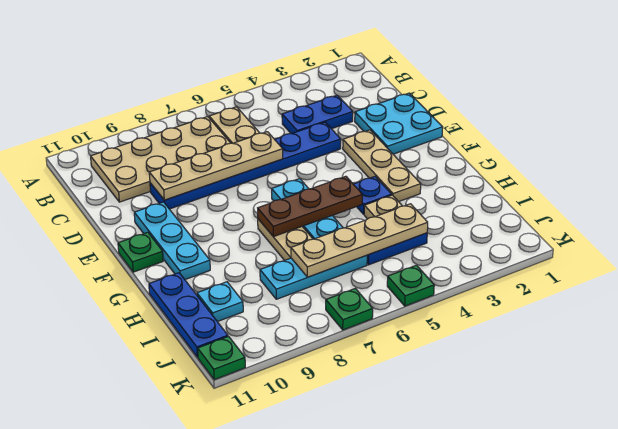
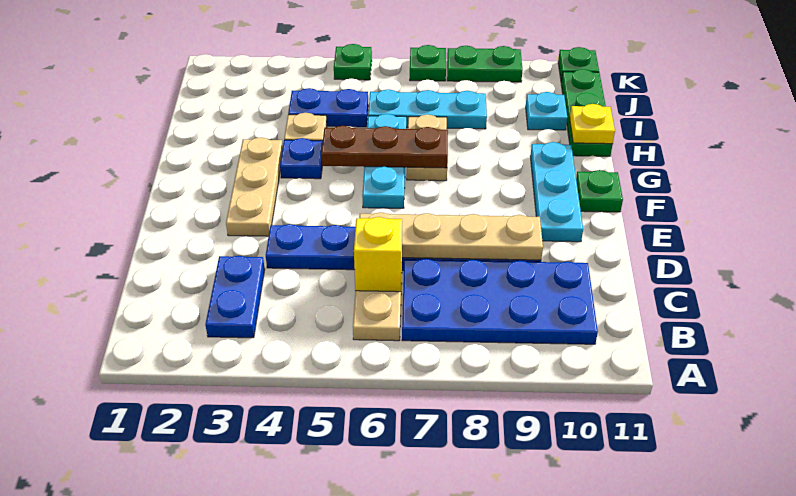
tan 2x4 plate [91,117,230,202] -> blue 2x4 plate [402,259,598,344]
blue 1x2 plate [282,95,353,134] -> blue 1x2 plate turned to [205,256,265,338]
none -> yellow 1x1 brick [354,217,402,292]
cyan 2x2 plate [355,93,443,154] -> none
blue 1x3 plate [149,273,228,357] -> green 1x3 plate [561,69,613,156]
none -> yellow 1x1 plate [570,104,615,144]
tan 1x4 plate [291,204,428,277] -> none
none -> green 1x2 plate [447,46,523,82]

